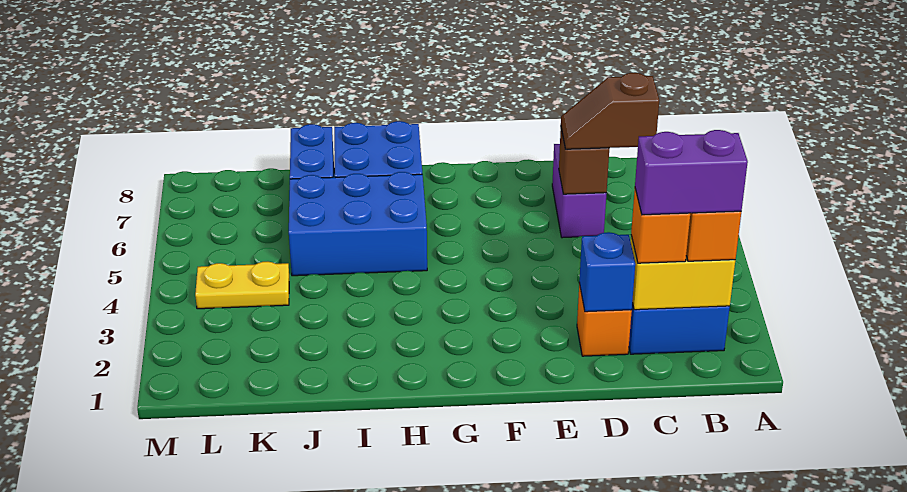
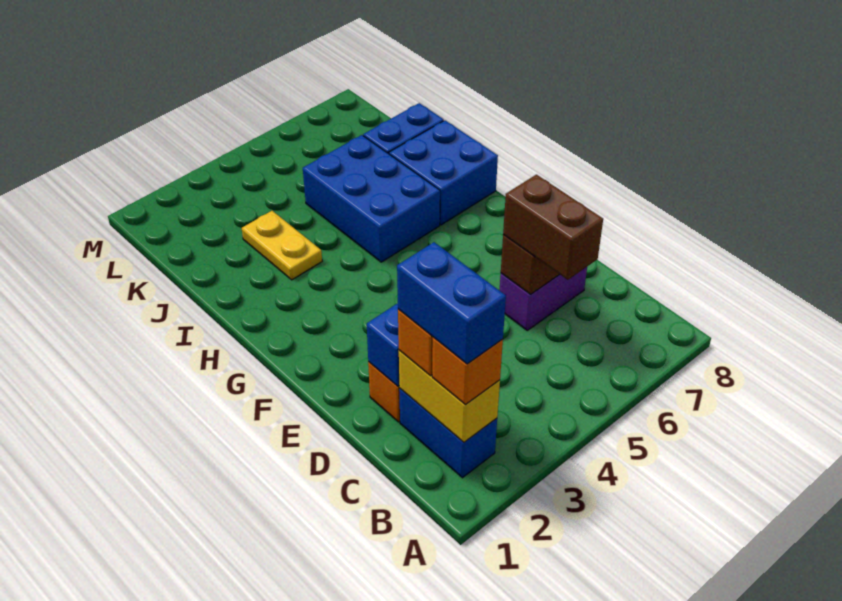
purple 1x2 brick [635,130,748,215] -> blue 1x2 brick [397,242,506,364]
brown 1x2 slope [561,73,659,149] -> brown 1x2 brick [503,175,603,280]
yellow 1x2 plate [195,262,289,309] -> yellow 1x2 plate moved to [242,211,322,280]

